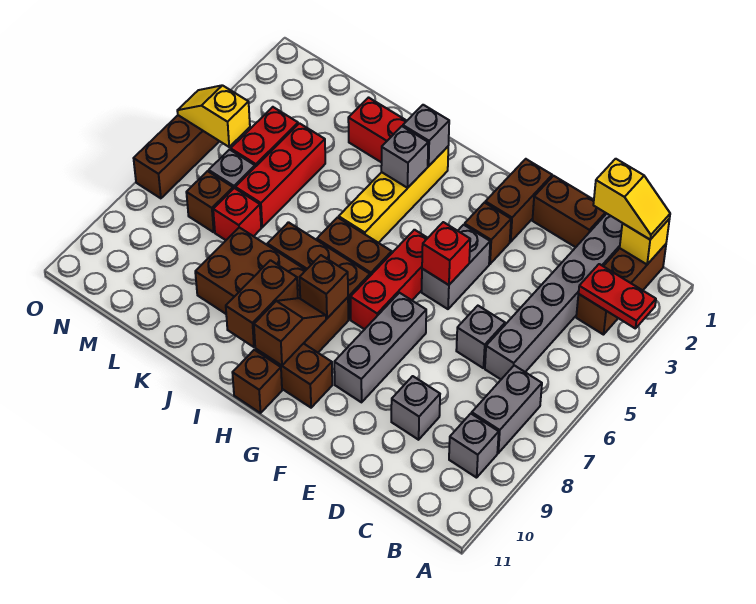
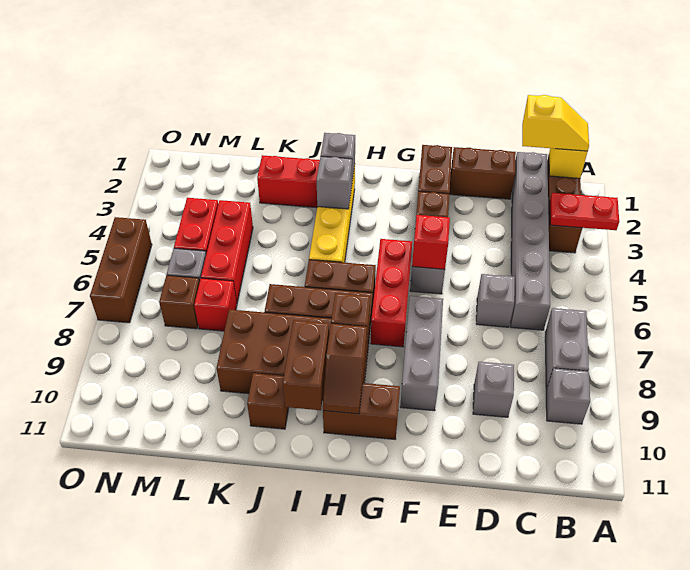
brown 1x2 slope [254,298,326,366] -> brown 1x2 slope turned to [323,323,367,414]
brown 1x1 brick [232,350,282,413] -> brown 1x1 brick moved to [247,373,289,429]
yellow 1x2 slope [177,85,250,147] -> none

